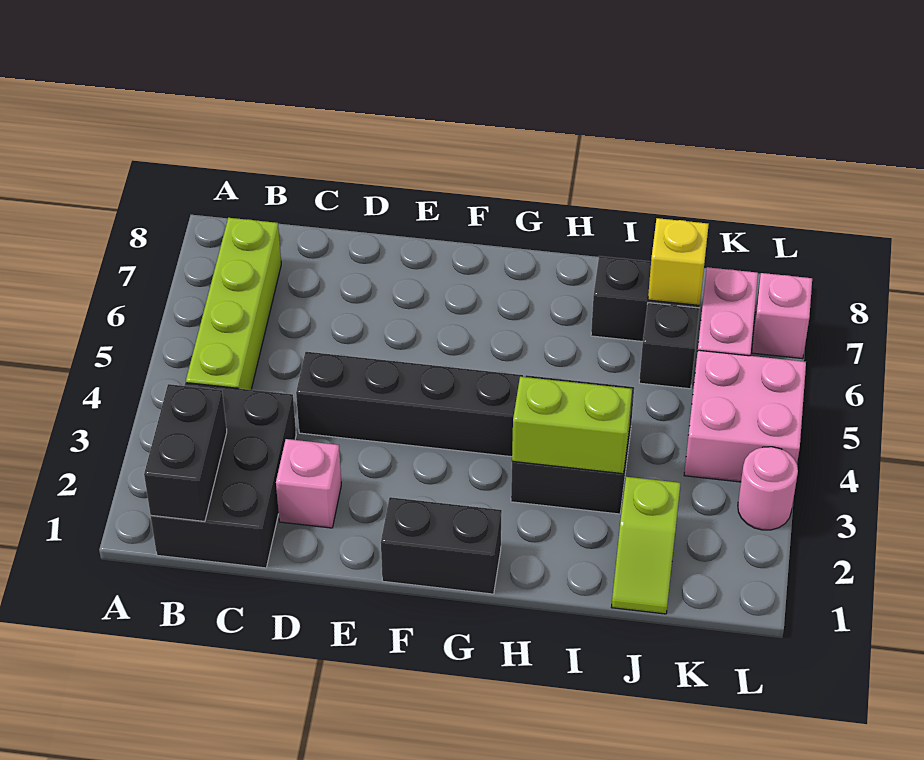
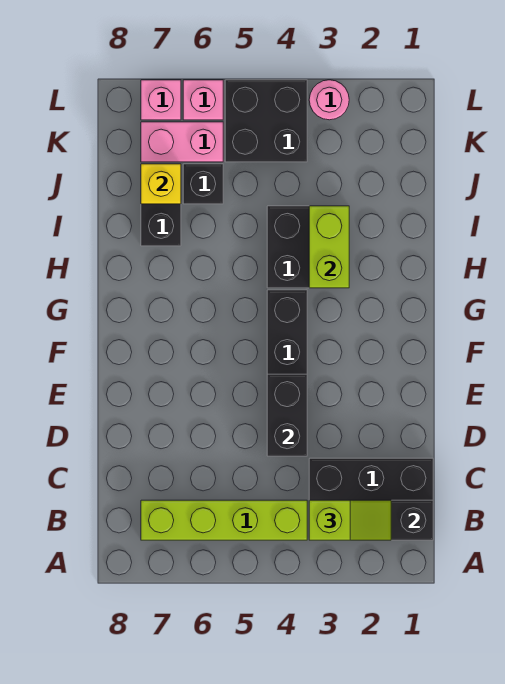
pink 1x1 brick [276,439,341,528] -> pink 1x1 brick moved to [183,80,223,120]
black 1x2 brick [381,497,502,594] -> black 1x2 brick moved to [267,374,307,456]
lime 1x2 slope [612,477,681,614] -> lime 1x2 slope moved to [309,500,391,540]
pink 2x2 brick [684,350,806,482] -> black 2x2 brick [225,80,307,162]

